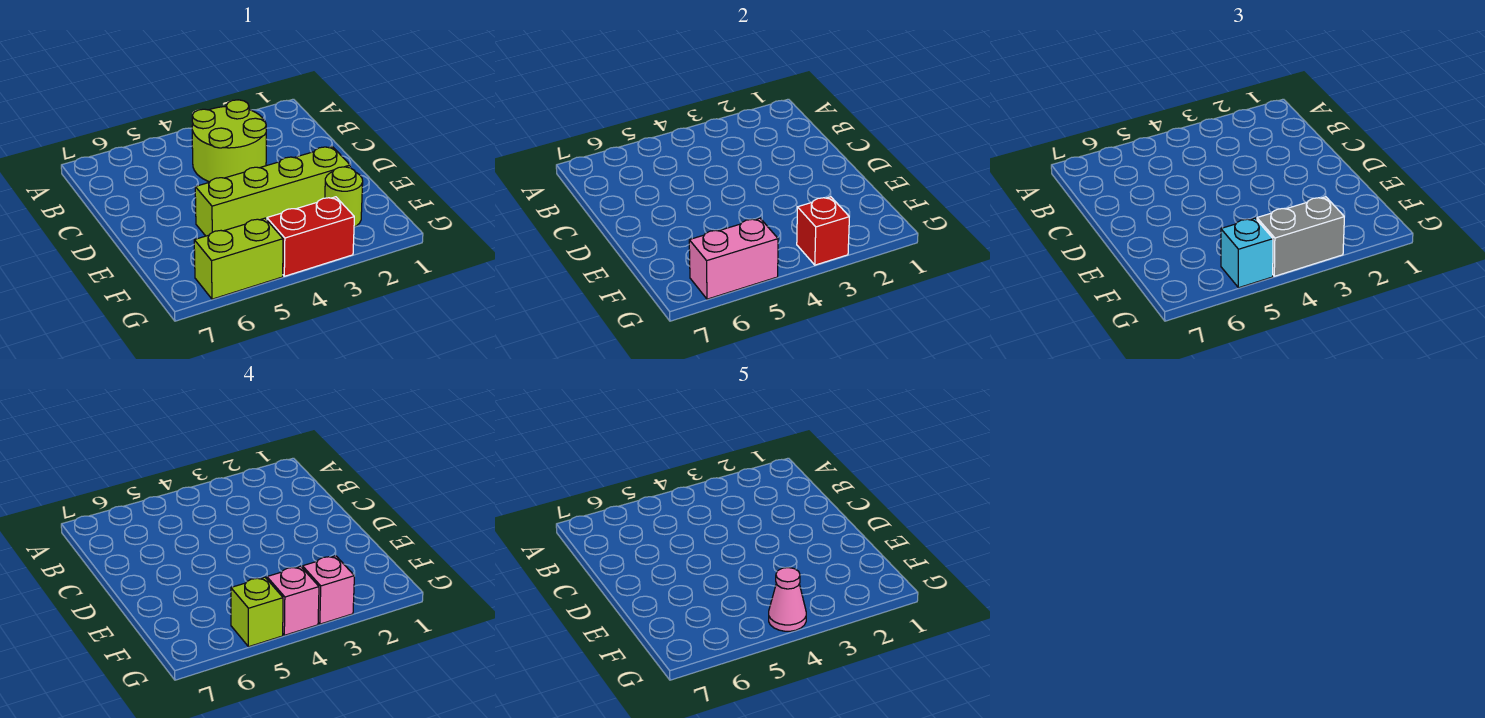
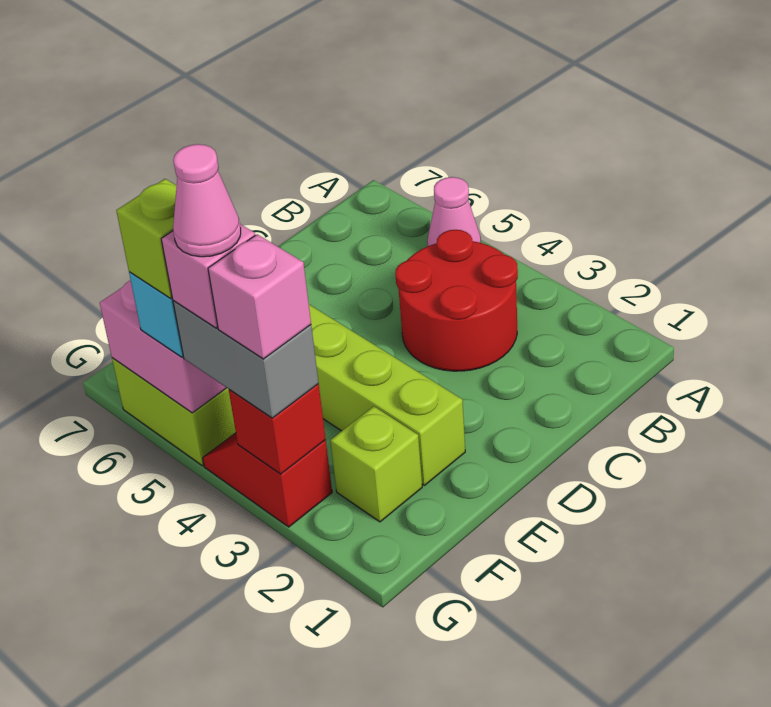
none -> pink 1x1 cone [427,177,481,246]
lime 2x2 round brick [192,100,266,182] -> red 2x2 round brick [395,230,518,371]
lime 1x1 round brick [325,167,363,227] -> lime 1x1 brick [330,406,422,522]
red 1x2 brick [267,197,354,276] -> red 1x2 slope [203,433,332,527]

